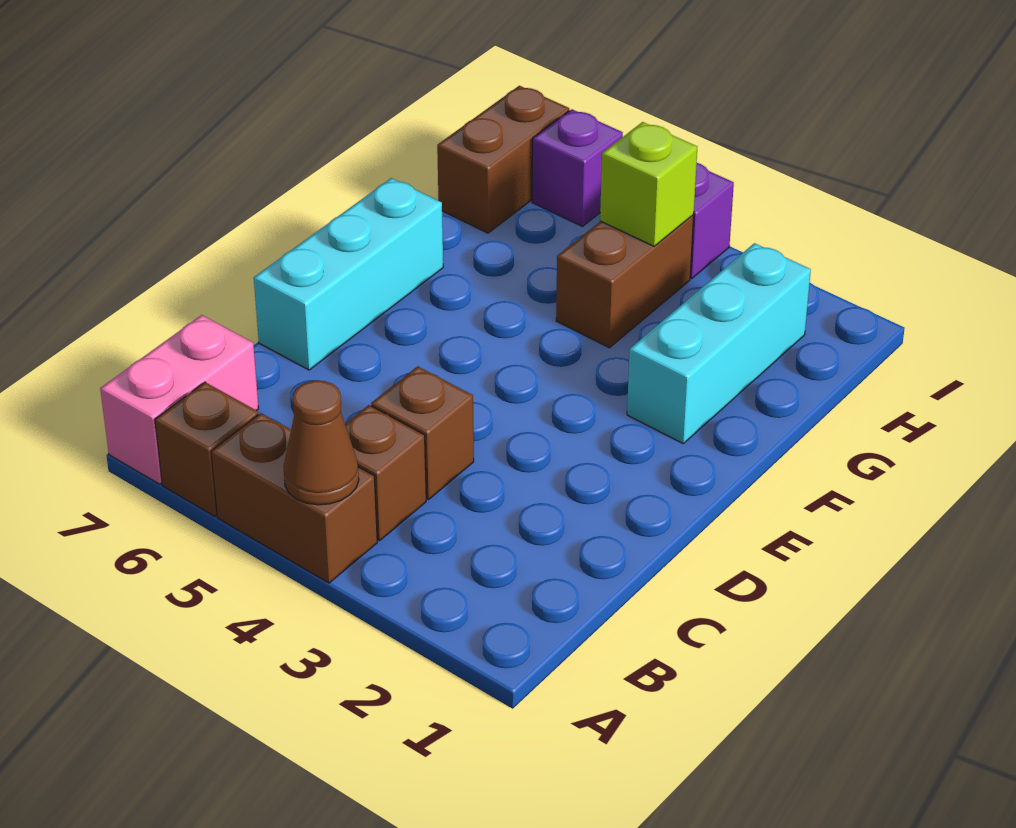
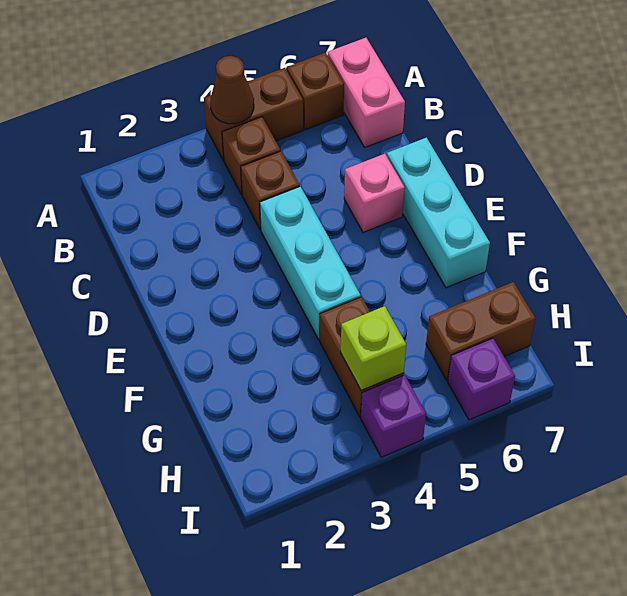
none -> pink 1x1 brick [344,154,405,233]
cyan 1x3 brick [627,243,811,443] -> cyan 1x3 brick moved to [260,186,361,340]
brown 1x2 brick [437,86,569,233] -> brown 1x2 brick turned to [426,282,535,381]

